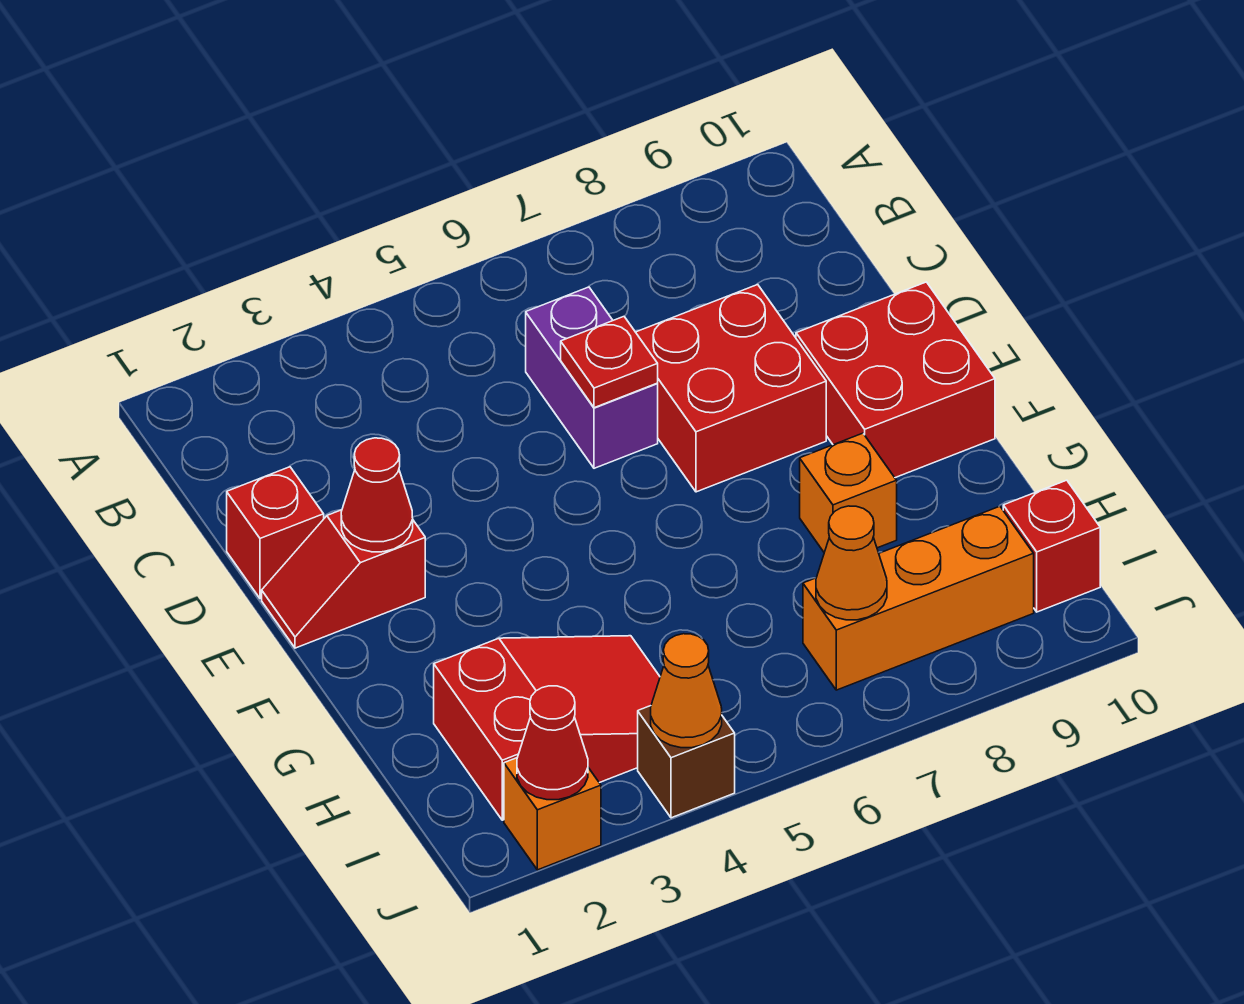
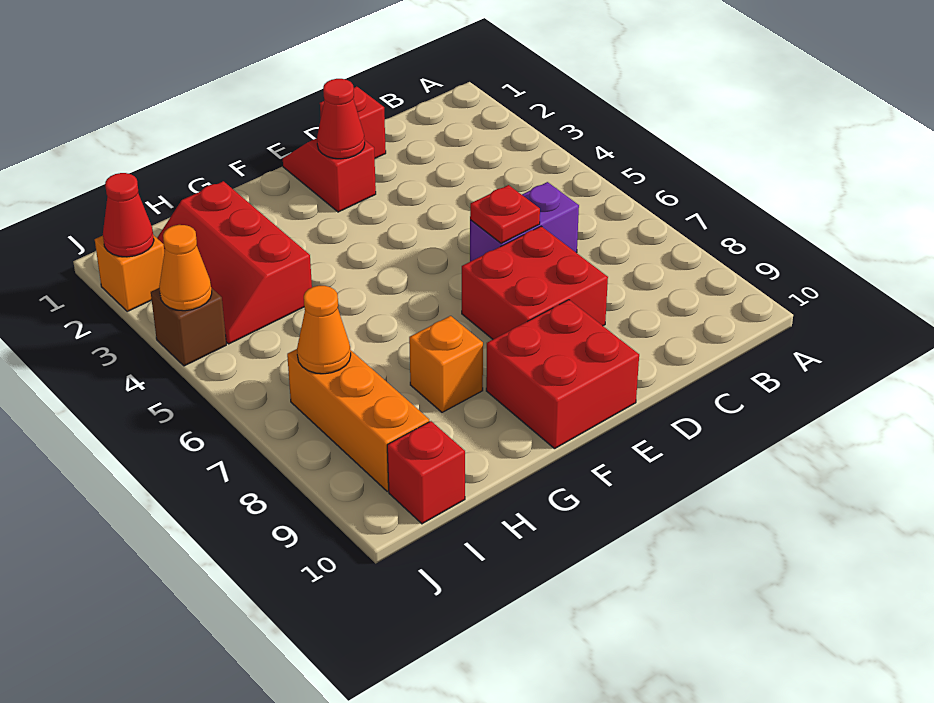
red 2x3 slope [434,636,660,820] -> red 2x3 slope turned to [157,181,312,344]

